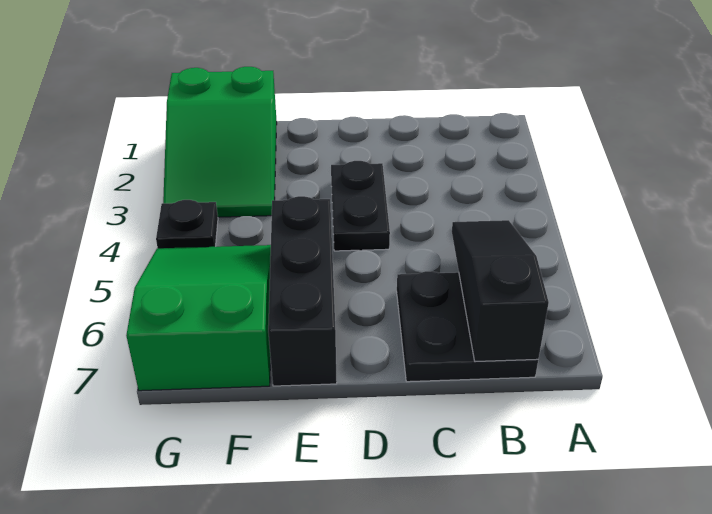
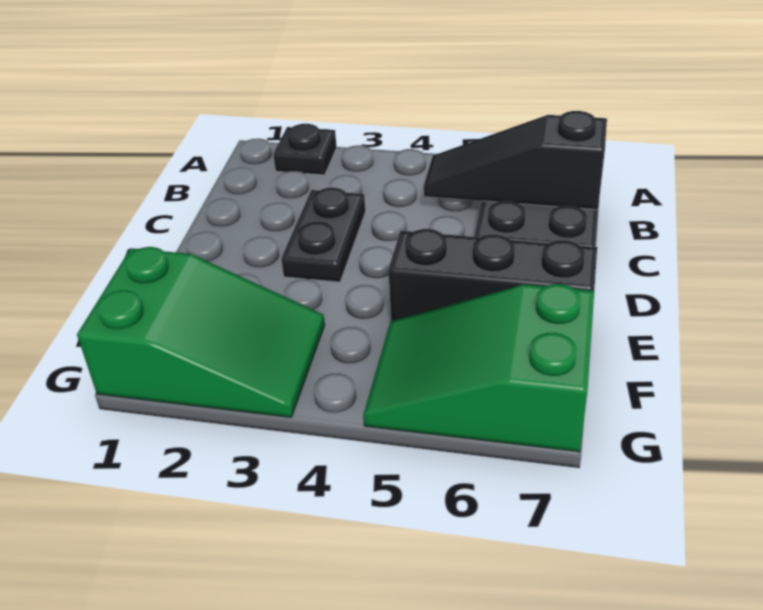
black 1x2 plate [331,161,390,251] -> black 1x2 plate turned to [281,188,365,282]
black 1x1 plate [156,200,218,248] -> black 1x1 plate moved to [273,124,337,175]

